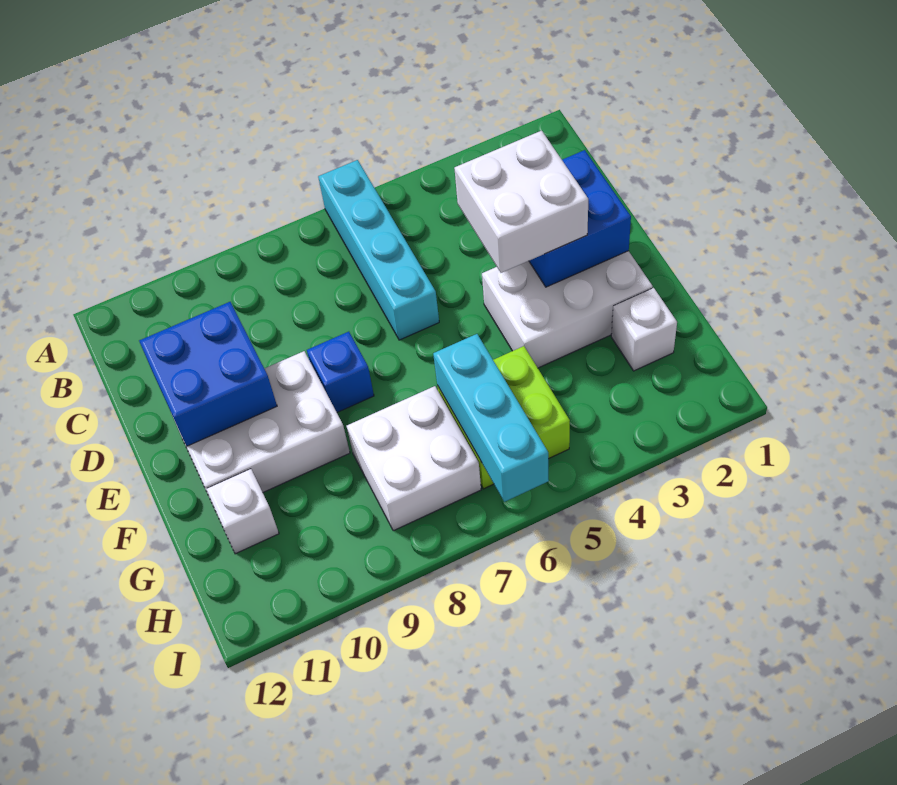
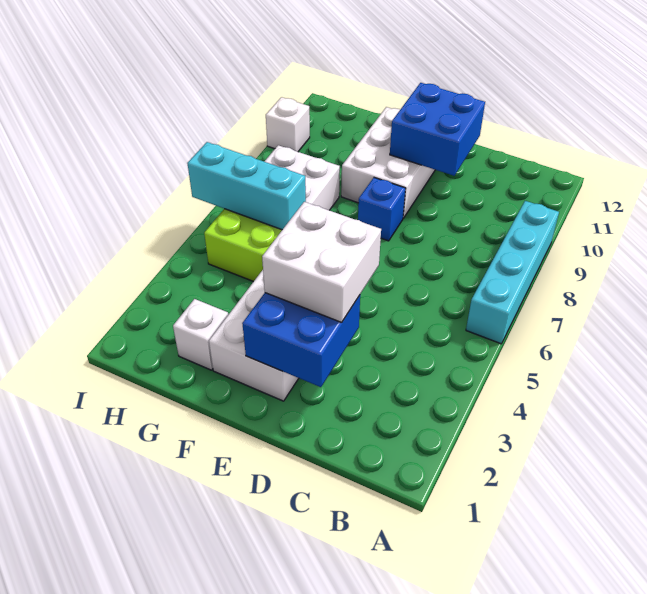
cyan 1x4 brick [318,160,439,340] -> cyan 1x4 brick turned to [466,201,559,344]
white 1x1 brick [206,469,279,554] -> white 1x1 brick moved to [266,97,310,152]

